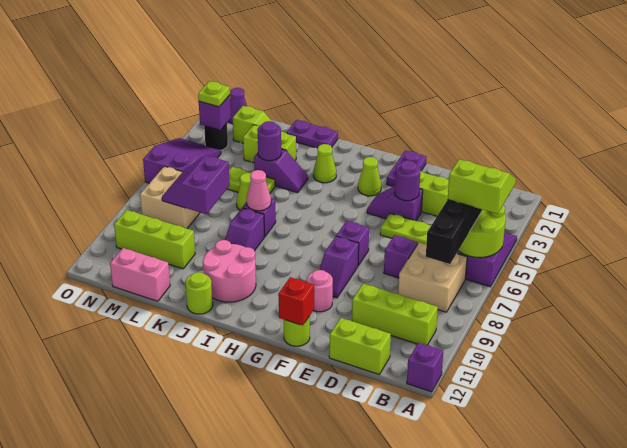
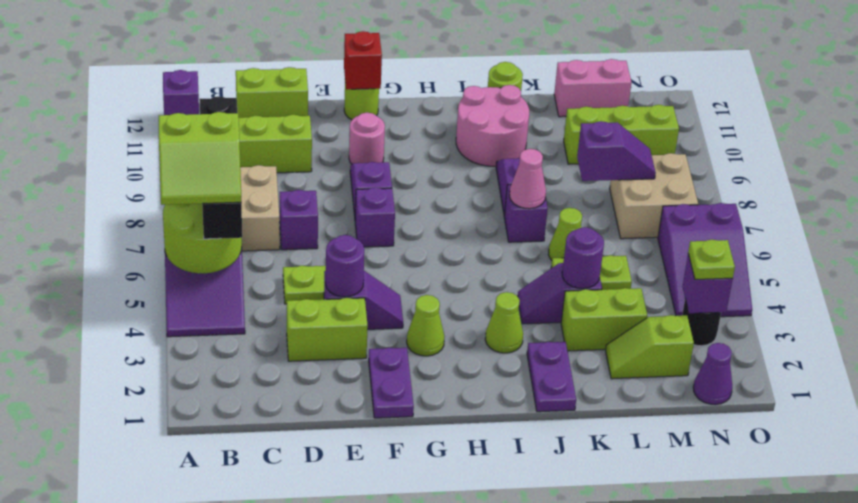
purple 1x2 plate [286,120,338,148] -> purple 1x2 plate turned to [527,342,576,412]
purple 2x2 slope [162,156,230,214] -> purple 1x2 slope [577,121,656,181]

